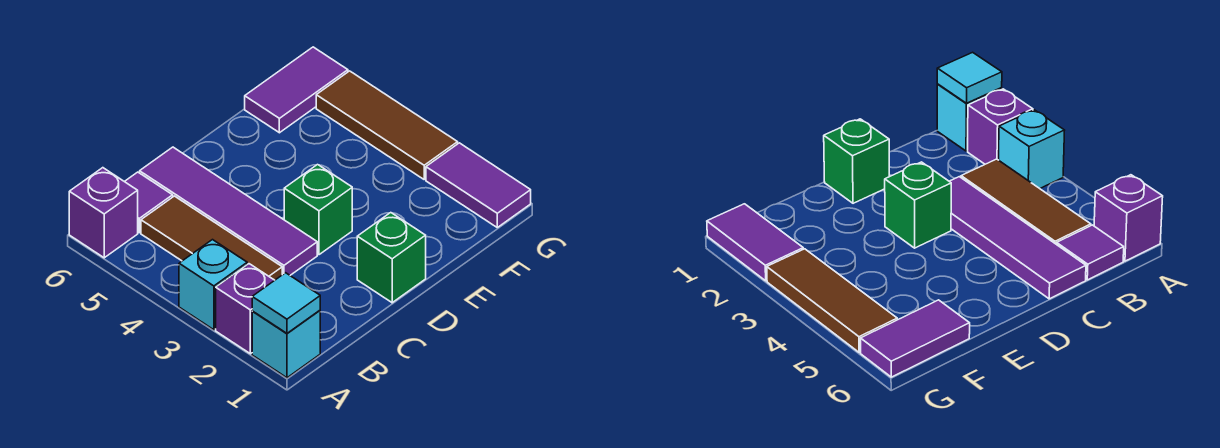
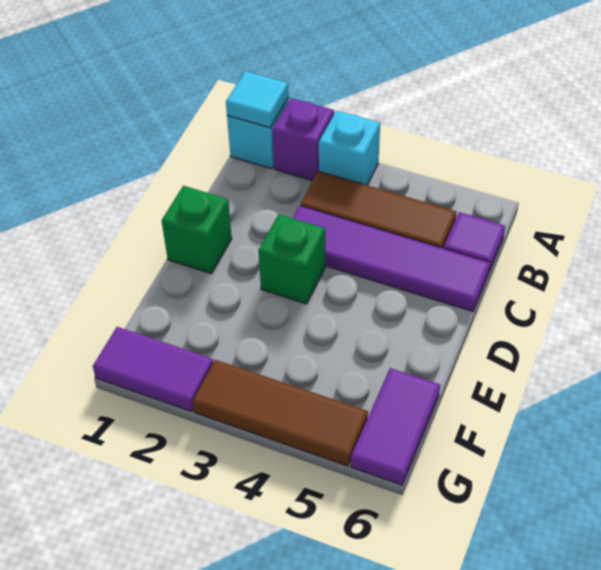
purple 1x1 brick [69,168,138,258] -> none

